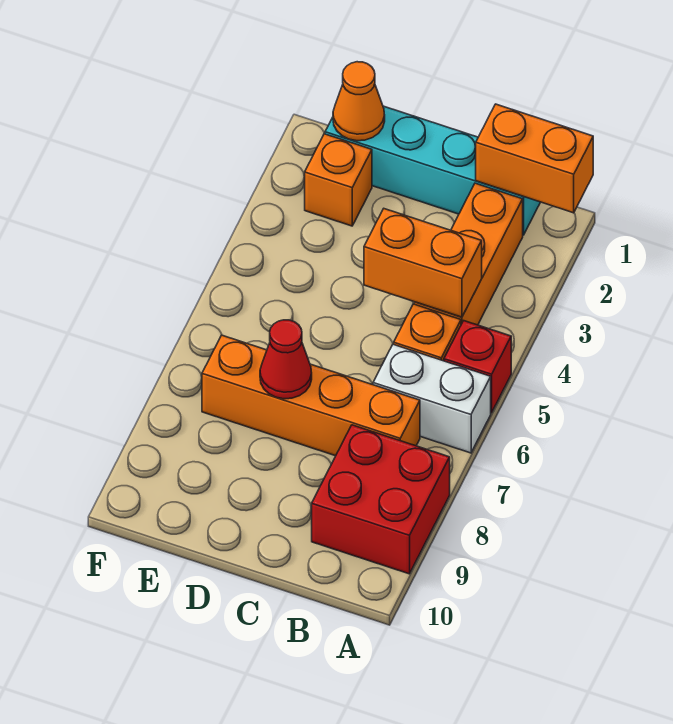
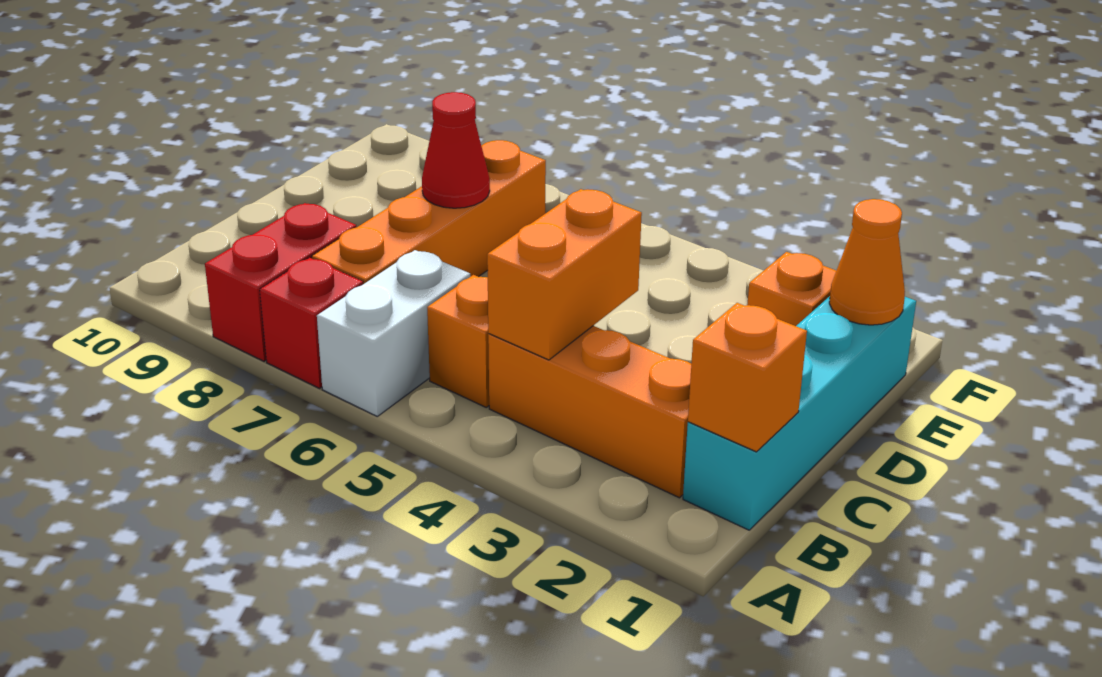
orange 1x2 brick [476,104,593,213] -> orange 1x1 brick [688,303,807,452]
red 1x1 brick [444,321,511,413] -> red 1x1 brick moved to [260,258,363,388]
red 2x2 brick [312,425,450,574] -> red 1x2 brick [205,203,356,361]

